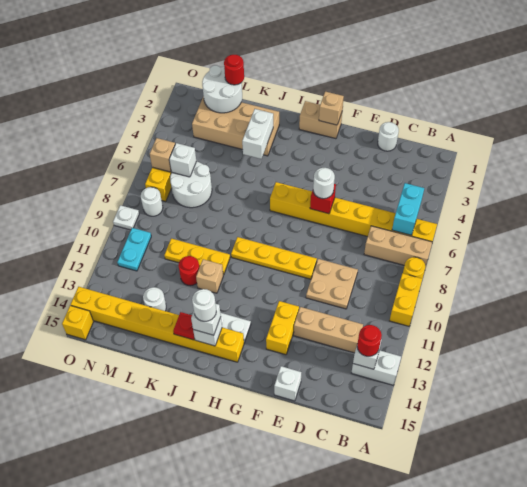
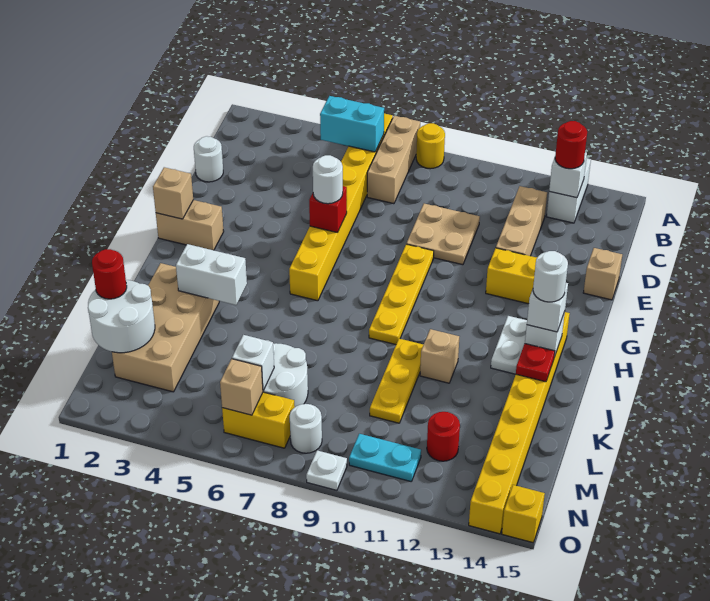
yellow 1x2 brick [390,273,422,326] -> none
white 1x1 brick [274,366,301,401] -> tan 1x1 brick [583,248,622,300]
tan 1x2 brick [299,101,342,139] -> tan 1x2 brick turned to [156,200,224,250]
red 1x1 round brick [178,256,199,286] -> red 1x1 round brick moved to [427,412,460,461]
white 1x1 round brick [143,287,166,311] -> none

